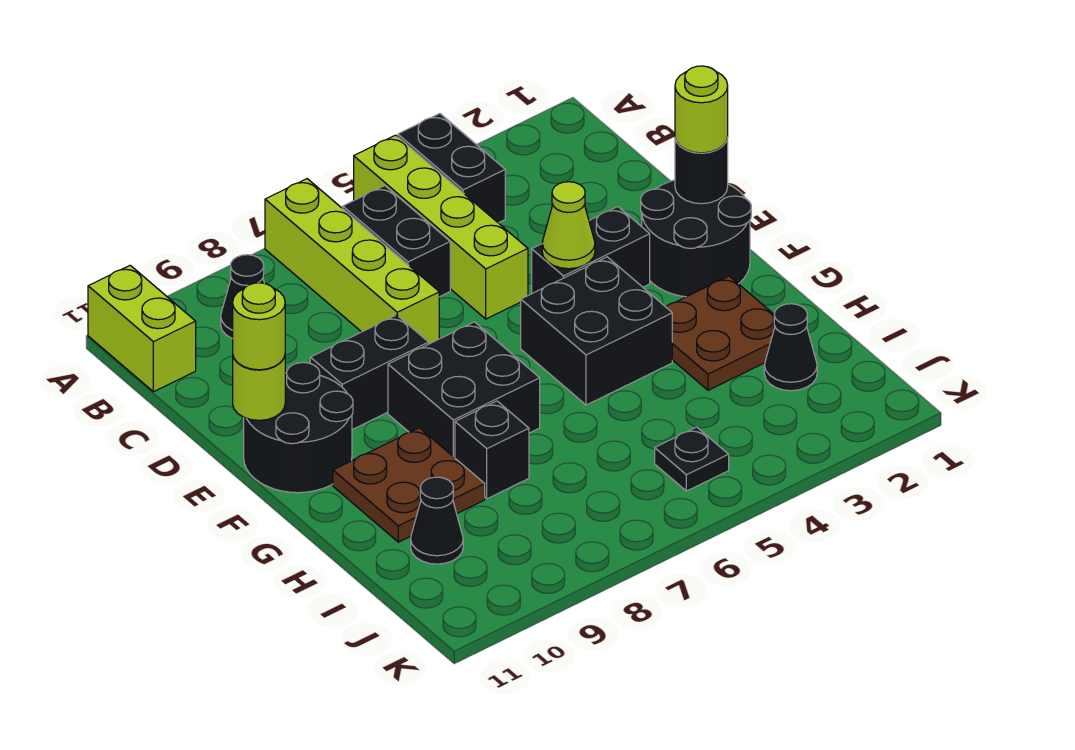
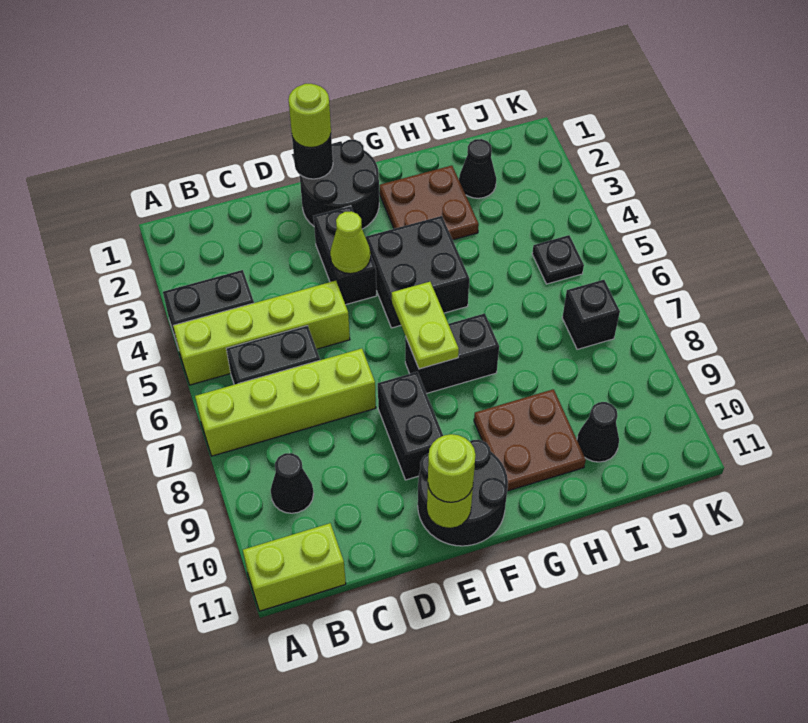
none -> lime 1x2 plate [392,282,459,369]
black 2x2 brick [388,322,540,458] -> black 1x2 brick [405,314,499,394]
black 1x1 brick [455,401,529,499] -> black 1x1 brick moved to [562,280,620,349]

